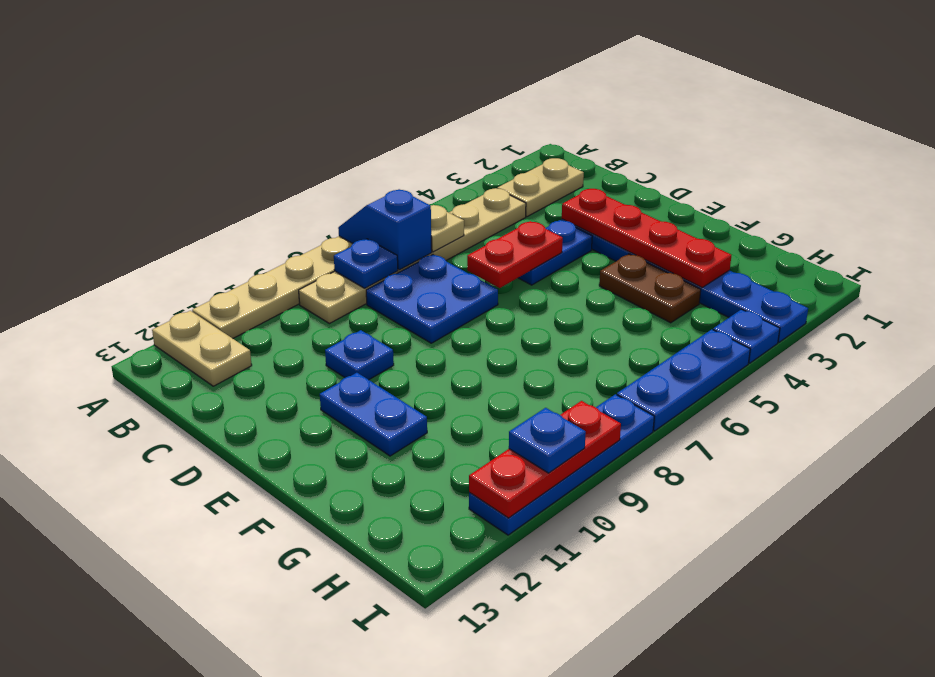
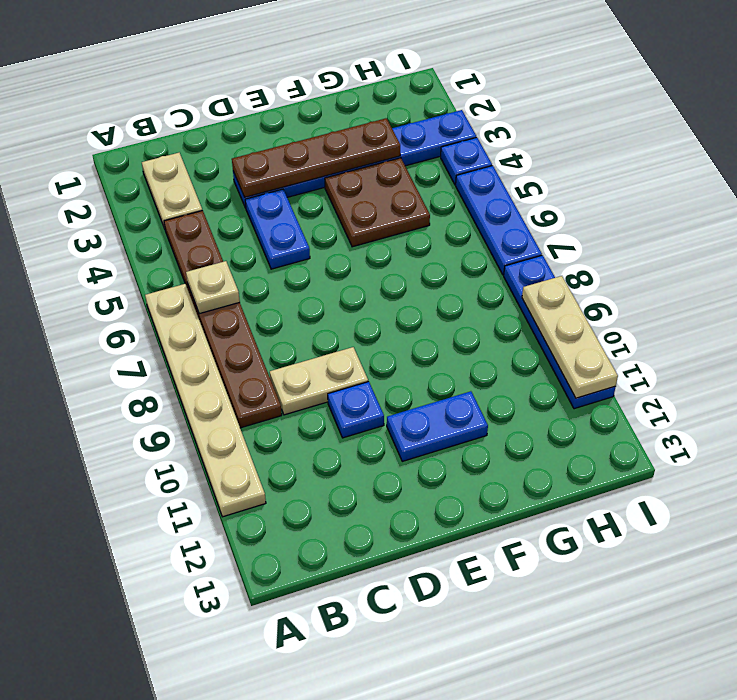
blue 1x2 slope [338,189,432,270] -> none
tan 1x2 plate [152,311,252,386] -> tan 1x2 plate moved to [270,347,368,415]
tan 1x6 plate [299,188,526,324] -> brown 1x6 plate [164,211,282,428]
blue 1x1 plate [334,239,398,288] -> none
blue 2x2 plate [366,254,498,343] -> none
red 1x4 plate [562,189,731,287] -> brown 1x4 plate [232,118,400,197]
red 1x2 plate [467,221,563,288] -> none
brown 1x2 plate [599,254,701,323] -> brown 2x2 plate [325,158,430,247]
red 1x3 plate [469,401,621,518] -> tan 1x3 plate [522,276,618,398]
blue 1x1 plate [509,408,586,473] -> none

